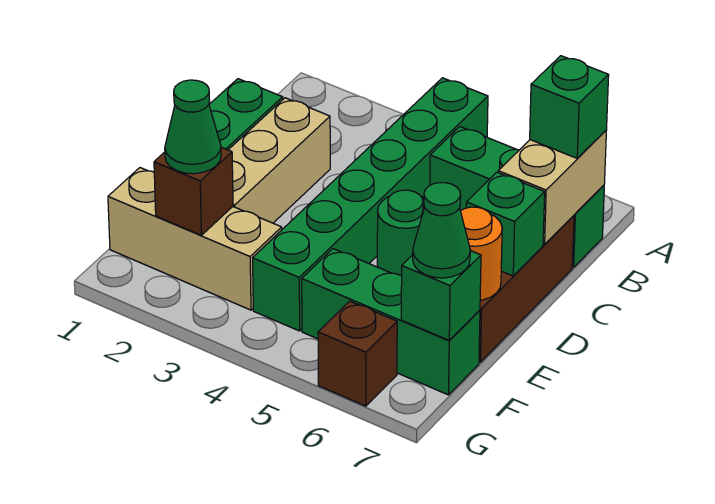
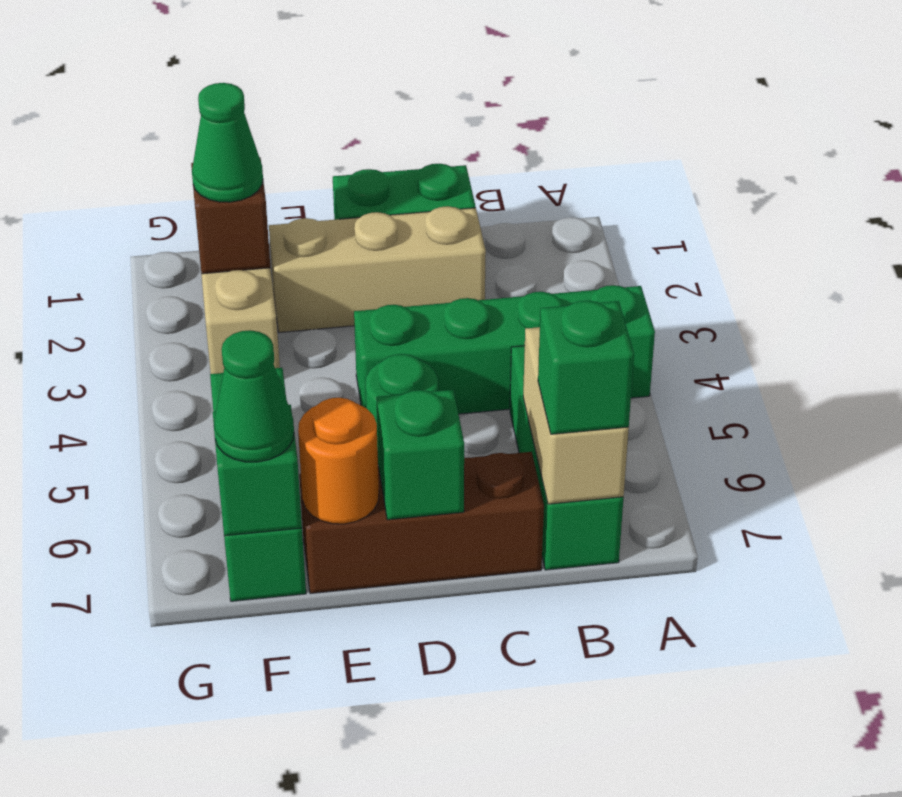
green 1x6 brick [253,78,488,331] -> green 1x4 brick [354,285,655,414]
tan 1x2 brick [498,130,607,244] -> tan 1x2 brick turned to [523,327,629,504]
brown 1x1 brick [318,301,397,406] -> none

